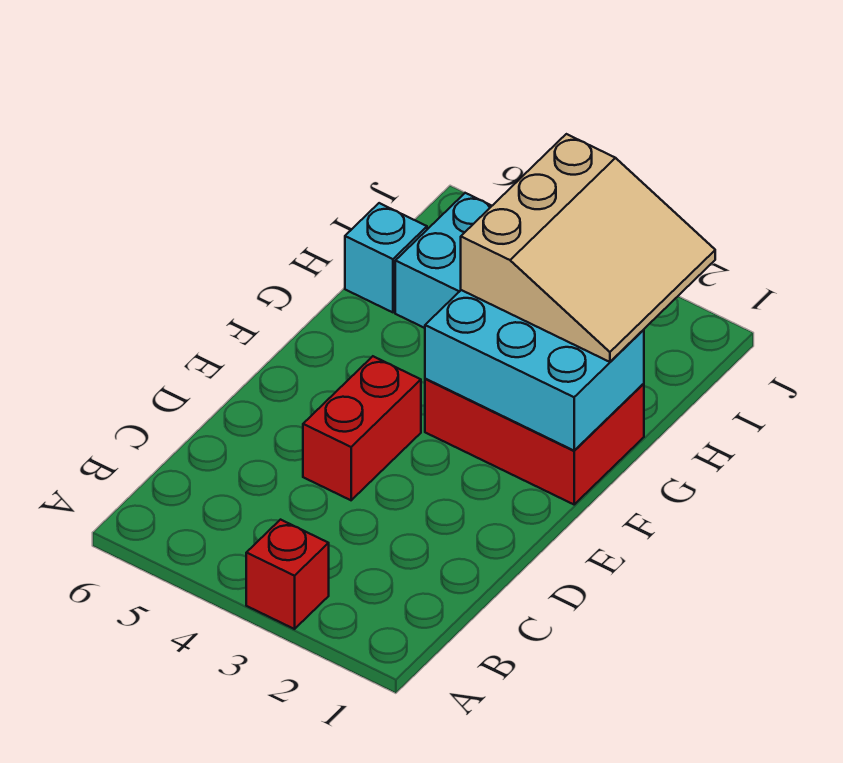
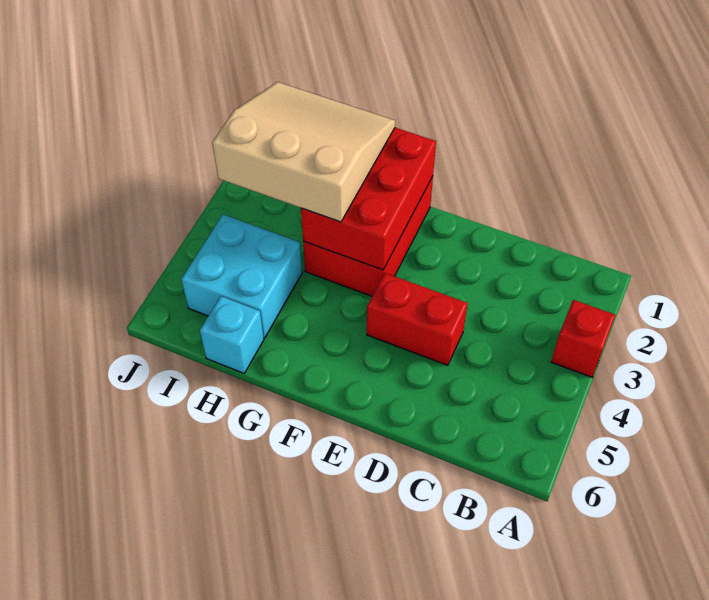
cyan 2x3 brick [425,290,644,451] -> red 2x3 brick [301,128,436,270]

